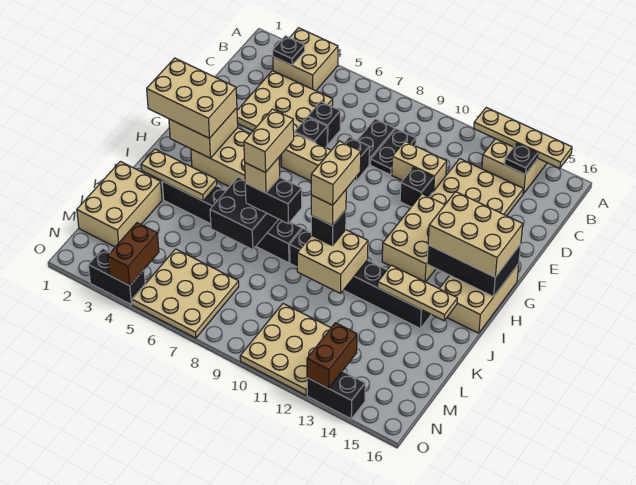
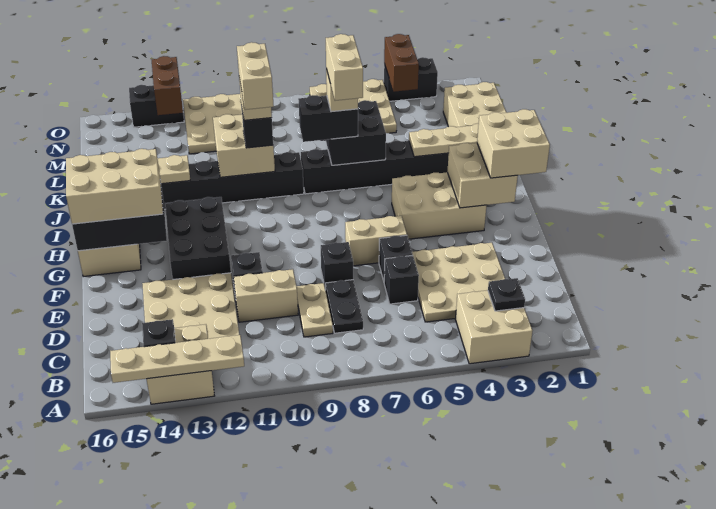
black 1x2 plate [371,129,416,175] -> tan 1x2 plate [297,283,333,337]
tan 2x3 brick [382,194,445,282] -> black 2x3 brick [165,197,231,279]
tan 2x3 brick [147,58,237,138] -> tan 2x2 brick [477,109,550,178]

